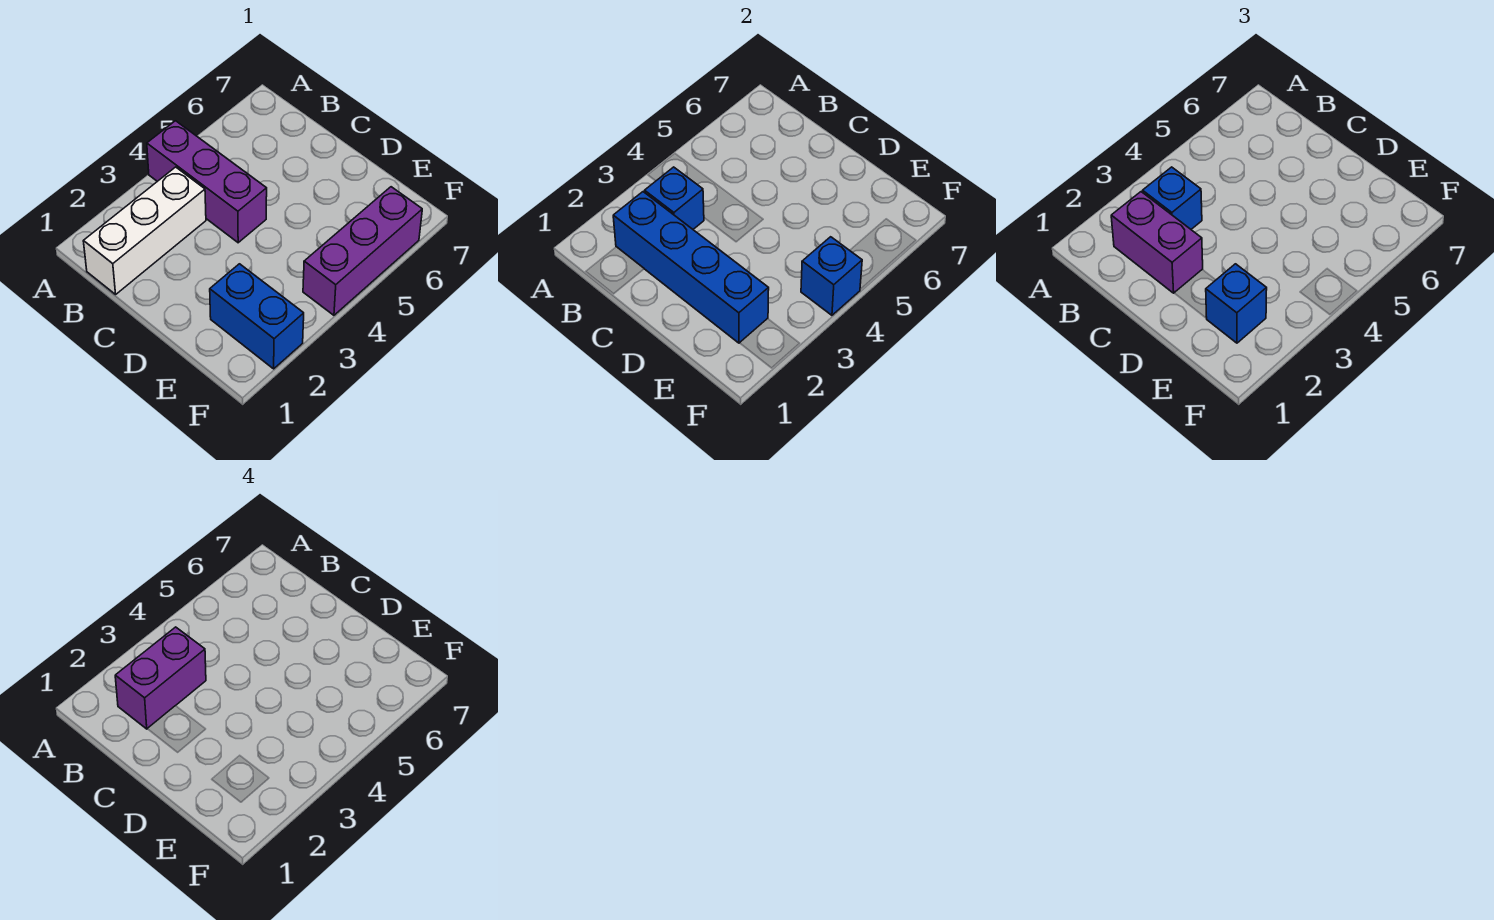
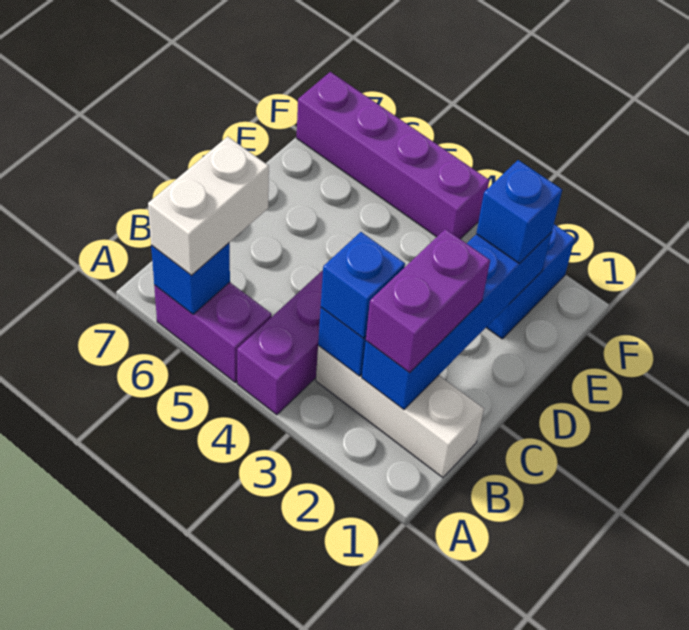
none -> white 1x2 brick [148,136,269,275]
purple 1x2 brick [115,627,206,729] -> purple 1x2 brick moved to [154,282,272,382]
purple 1x3 brick [303,187,422,315] -> purple 1x4 brick [297,72,489,239]
blue 1x1 brick [801,237,862,315] -> blue 1x1 brick moved to [151,243,230,314]

